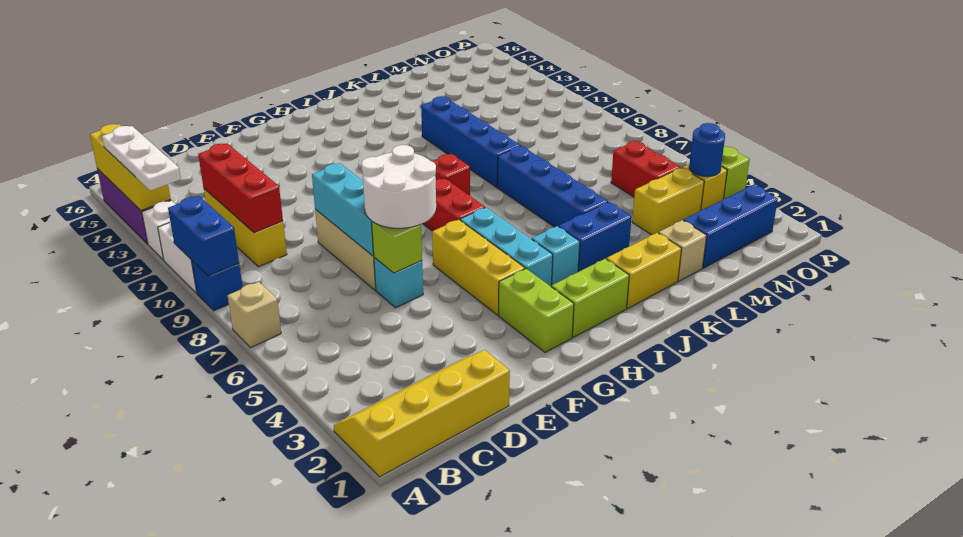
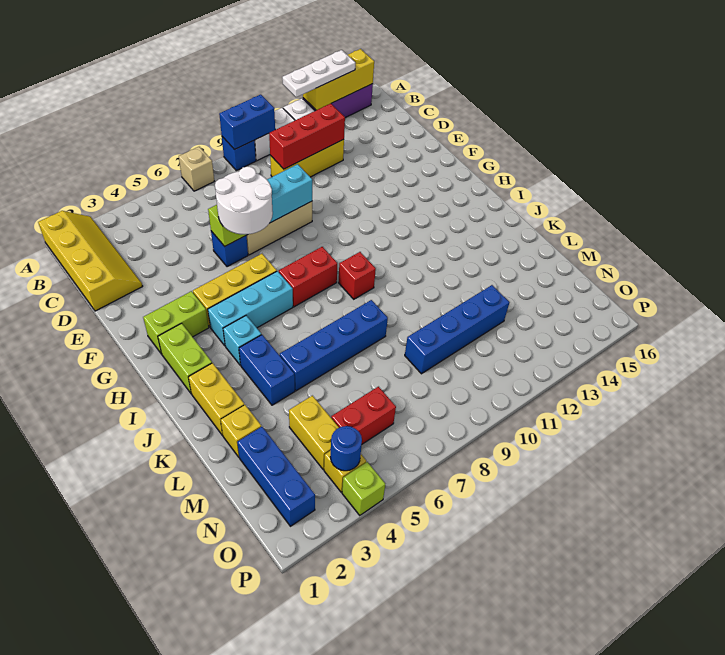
cyan 1x1 brick [374,258,423,308] -> blue 1x1 brick [211,231,248,267]
blue 1x4 brick [421,96,520,187] -> blue 1x4 brick moved to [405,285,509,374]
tan 1x1 brick [659,220,707,281] -> yellow 1x1 brick [221,405,261,457]

